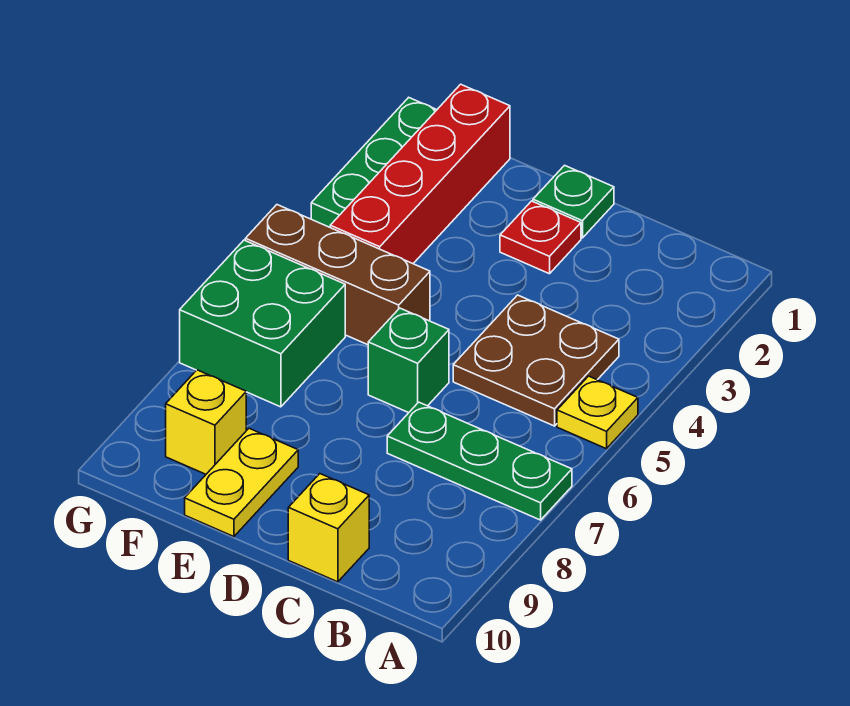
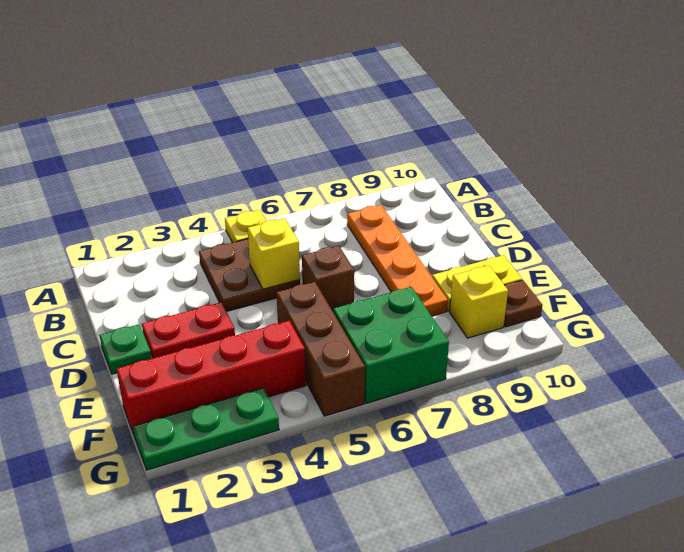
green 1x3 plate [387,402,572,520] -> none
none -> orange 1x4 plate [347,205,448,316]
yellow 1x1 brick [288,474,369,582] -> yellow 1x1 brick moved to [247,218,300,289]
red 1x1 plate [500,201,581,274] -> red 1x2 plate [142,302,235,358]
green 1x1 brick [368,308,449,413] -> brown 1x1 brick [302,246,354,311]
none -> brown 1x1 plate [504,280,542,327]

